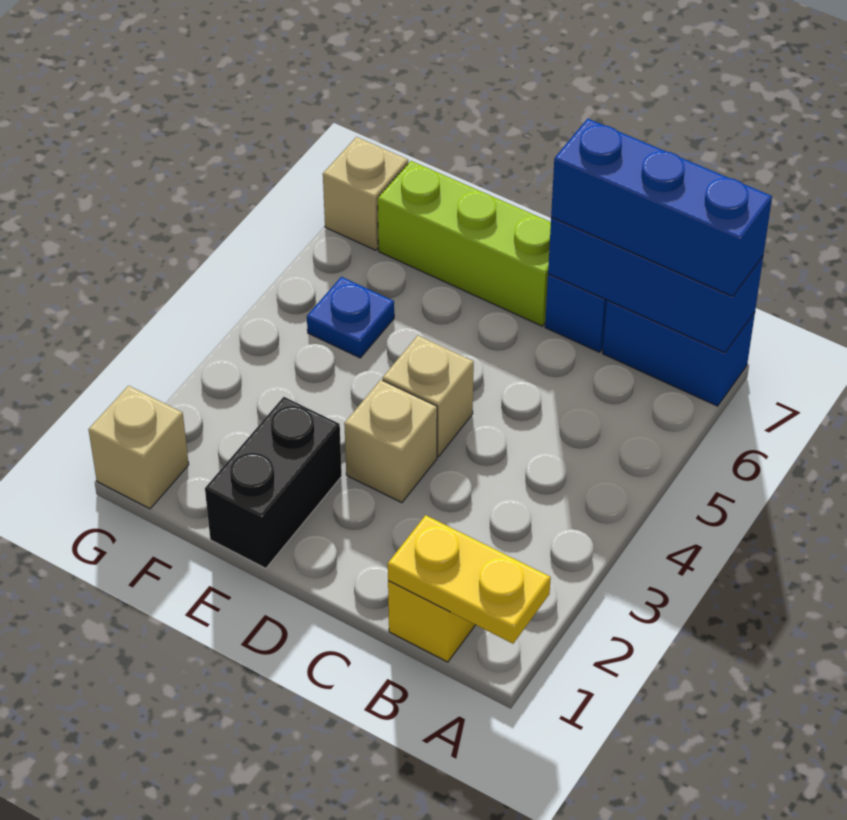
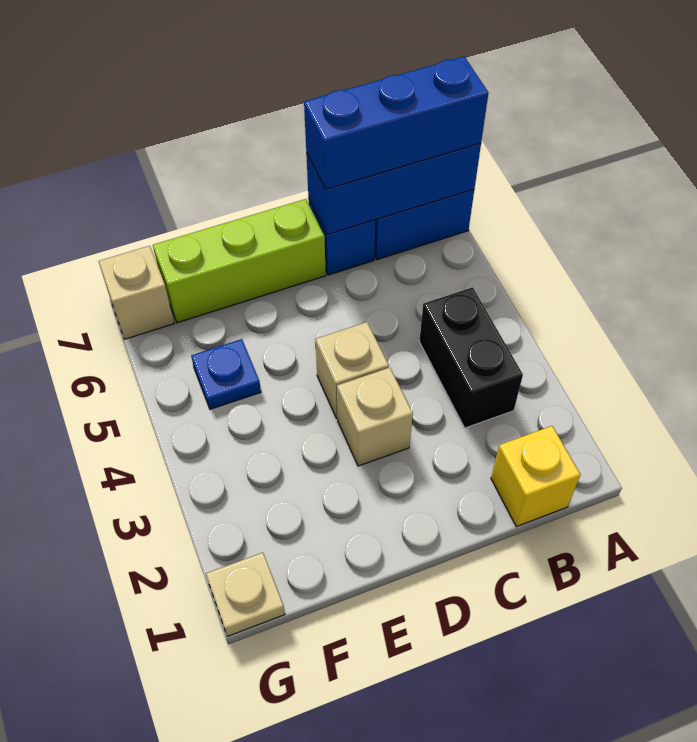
yellow 1x2 plate [388,515,551,644] -> none
black 1x2 brick [205,397,342,568] -> black 1x2 brick moved to [419,287,523,428]
tan 1x1 brick [88,386,189,509] -> tan 1x1 plate [206,553,285,636]

